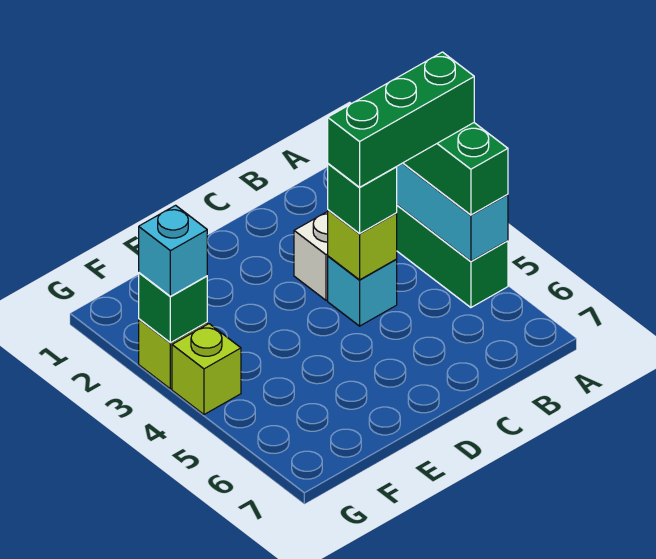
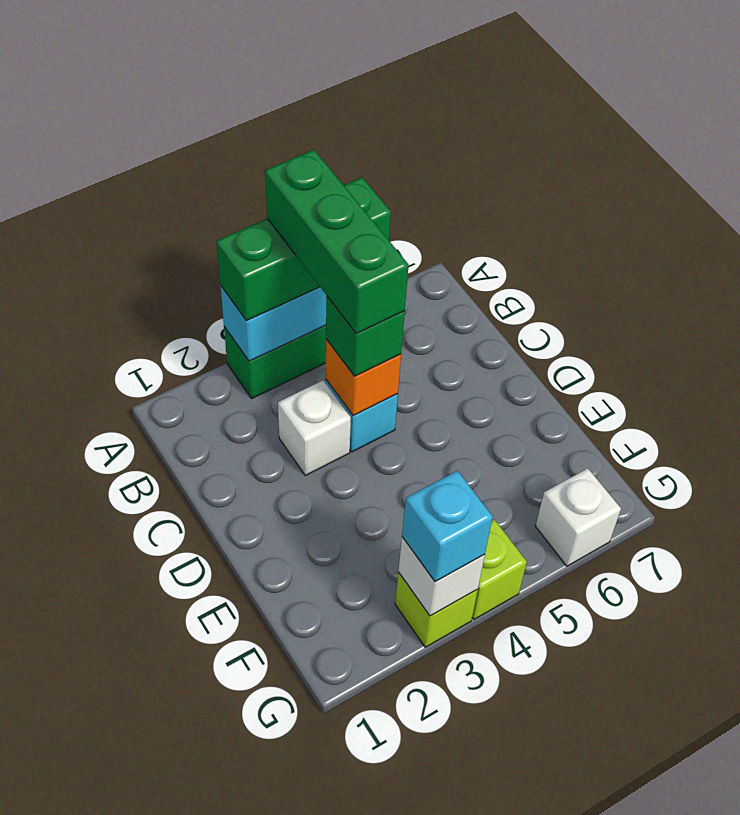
lime 1x1 brick [328,210,397,280] -> orange 1x1 brick [326,339,401,415]
green 1x1 brick [139,273,207,343] -> white 1x1 brick [398,537,485,616]
none -> white 1x1 brick [535,468,621,566]

